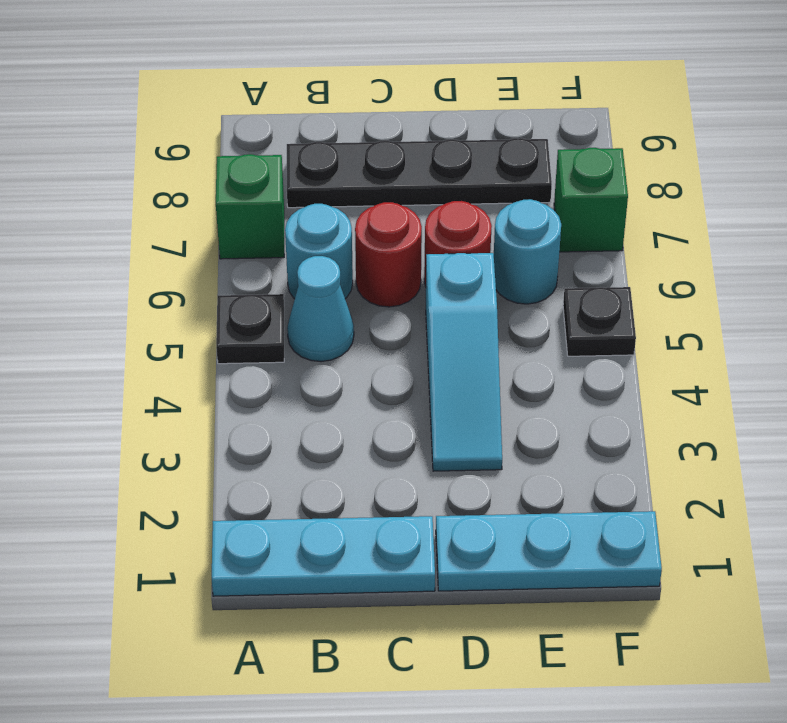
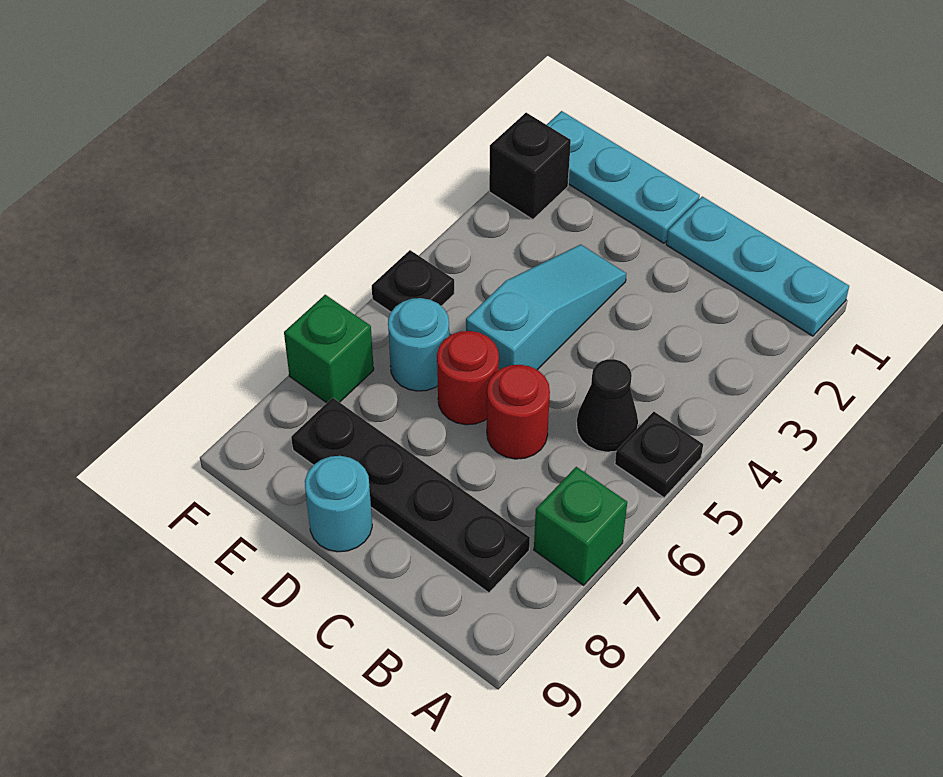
cyan 1x1 cone [287,256,354,362] -> black 1x1 cone [577,359,638,452]
cyan 1x1 round brick [285,204,353,299] -> cyan 1x1 round brick moved to [305,456,372,552]
none -> black 1x1 brick [489,113,571,219]

